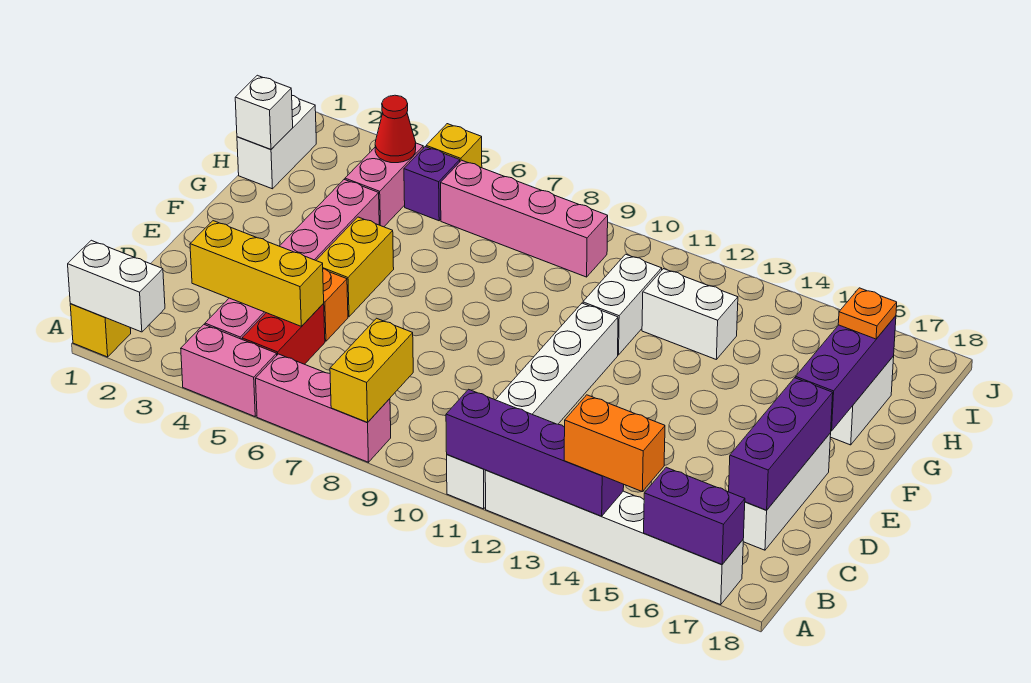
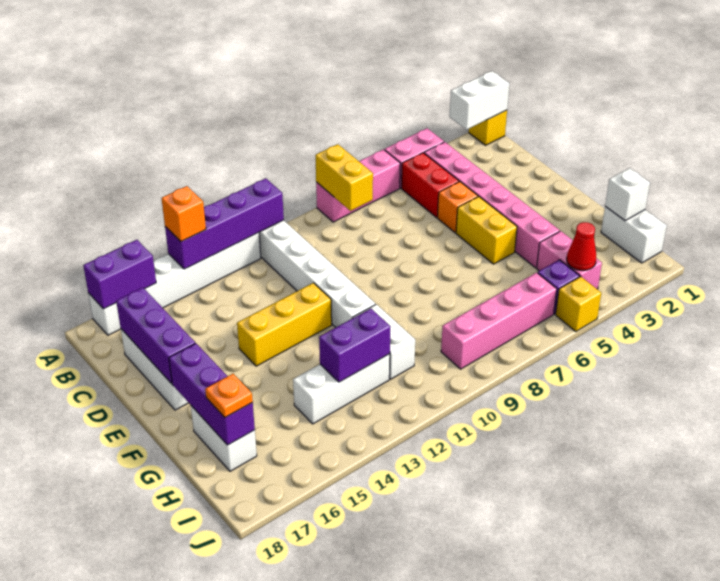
orange 1x2 brick [564,395,665,492] -> orange 1x1 brick [162,186,206,242]
yellow 1x3 brick [190,221,324,326] -> yellow 1x3 brick moved to [237,283,332,366]
white 1x2 brick [642,269,738,359] -> white 1x3 brick [293,354,390,424]
none -> purple 1x2 brick [319,309,390,382]

